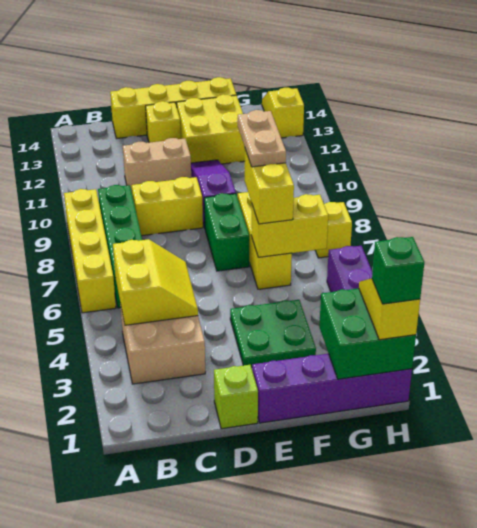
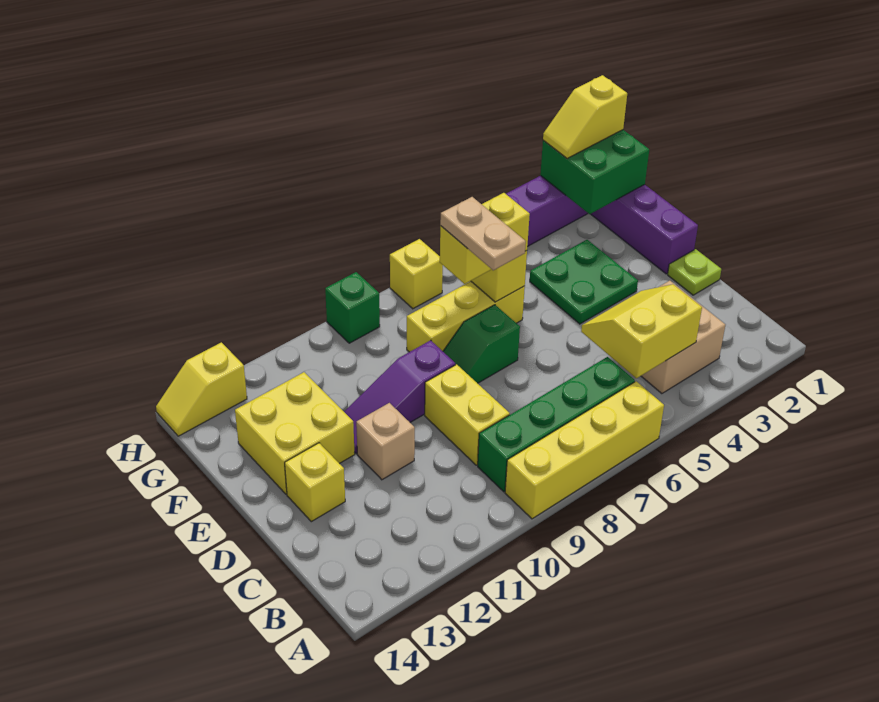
tan 1x2 brick [123,138,191,192] -> tan 1x1 brick [356,403,415,480]
yellow 1x4 brick [110,77,236,139] -> none
lime 1x1 brick [214,365,258,429] -> lime 1x1 plate [668,249,721,295]
green 1x2 brick [204,193,249,271] -> green 1x2 slope [443,305,520,383]
tan 1x2 plate [238,110,286,167] -> tan 1x2 plate turned to [440,197,526,270]
green 1x1 brick [372,237,424,304] -> green 1x1 brick moved to [325,272,380,343]

